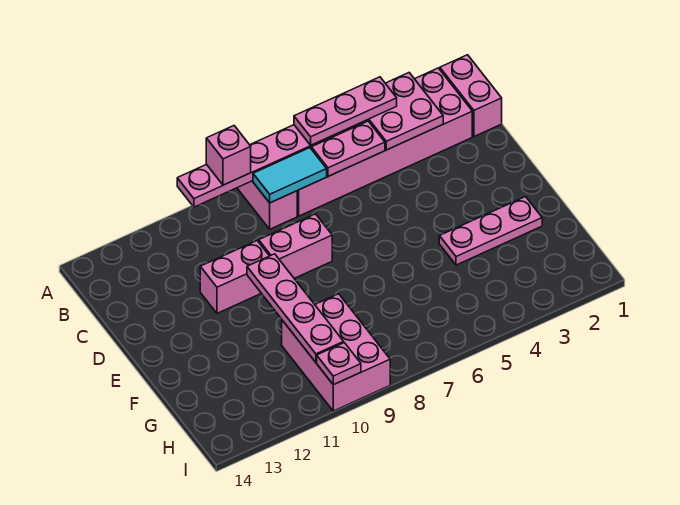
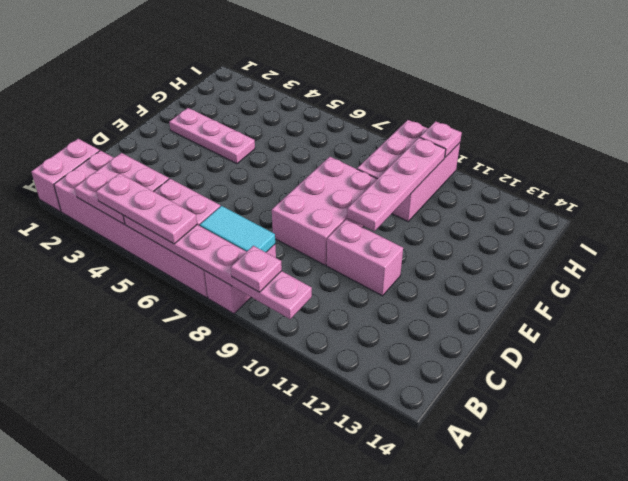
pink 1x1 brick [206,126,251,185] -> pink 1x1 plate [231,246,282,292]
pink 1x2 brick [259,214,332,278] -> pink 2x3 brick [272,157,377,265]

